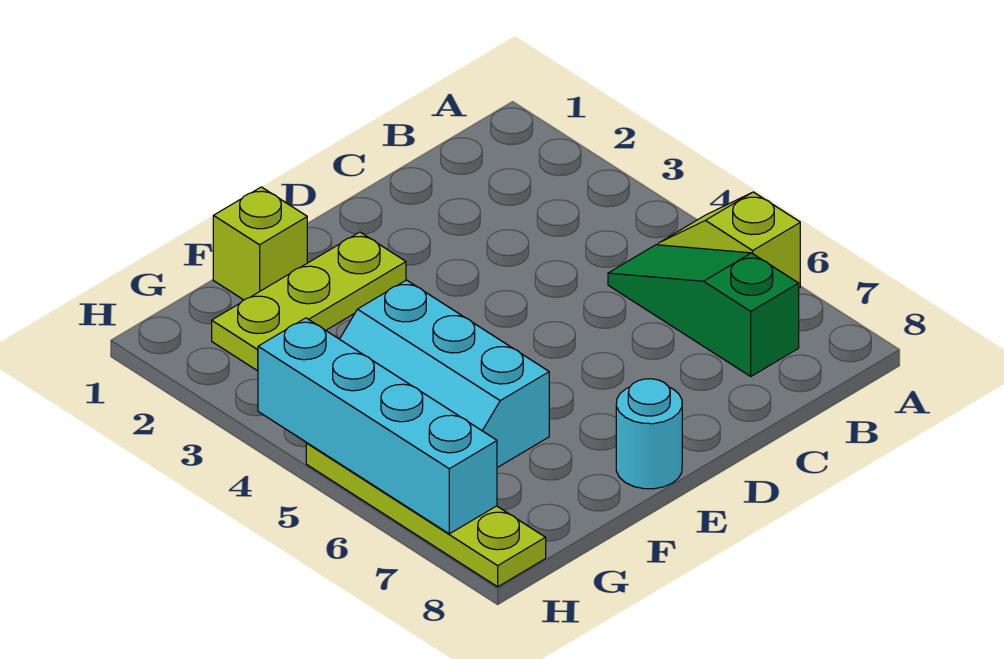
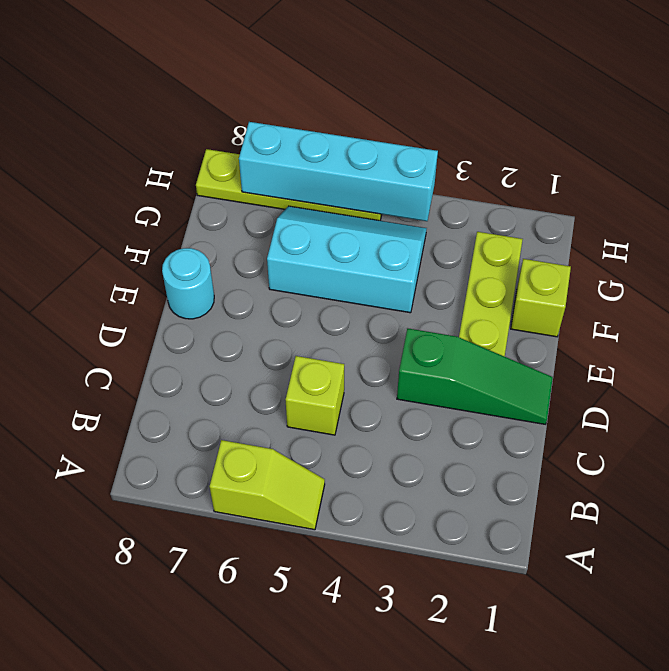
green 1x3 slope [608,245,799,376] -> green 1x3 slope moved to [397,329,553,424]
none -> lime 1x1 brick [286,356,344,435]

